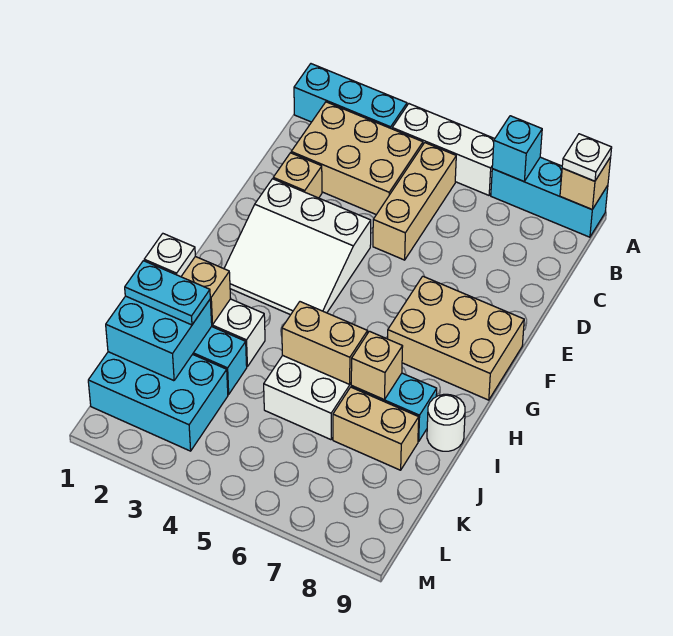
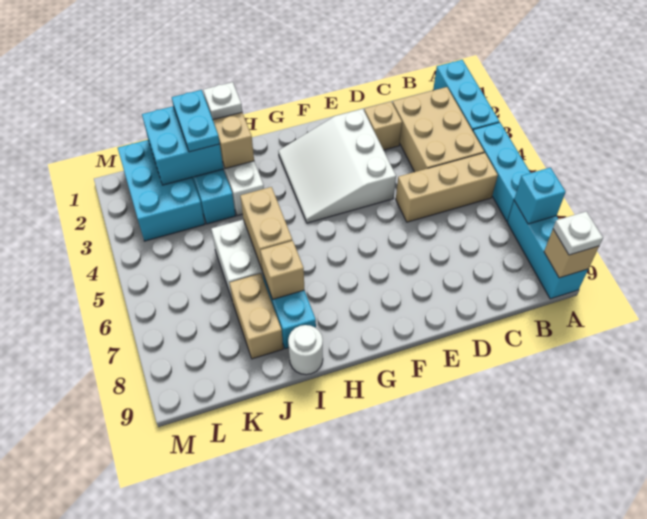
white 1x3 brick [392,104,494,195] -> cyan 1x3 brick [473,122,530,221]
tan 2x3 brick [388,276,524,400] -> none

